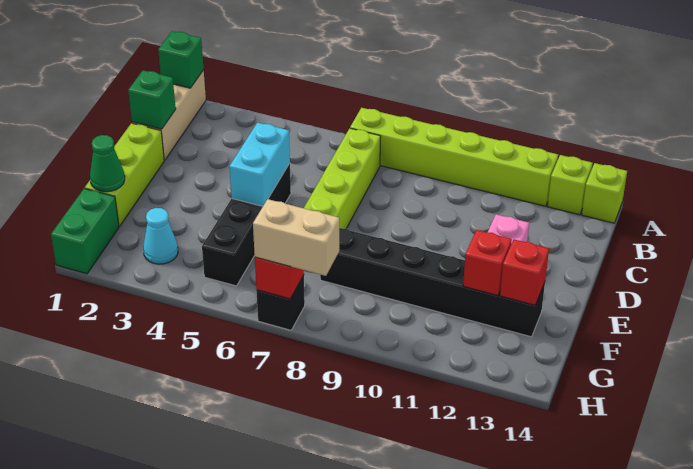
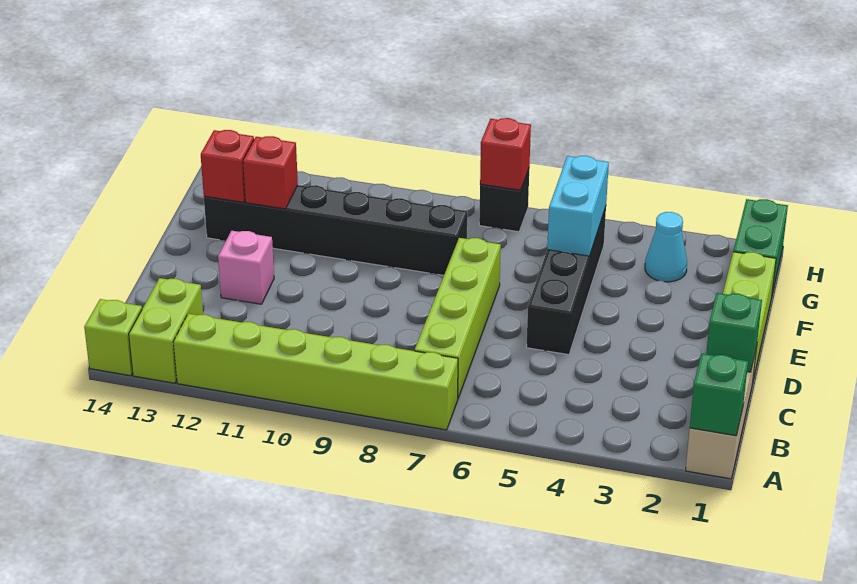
lime 1x1 brick [547,155,593,215] -> lime 1x2 brick [129,278,203,383]
cyan 1x2 brick [229,123,290,206] -> cyan 1x2 brick moved to [547,156,609,256]
green 1x1 cone [90,135,125,192] -> none
tan 1x2 brick [253,199,339,276] -> none

